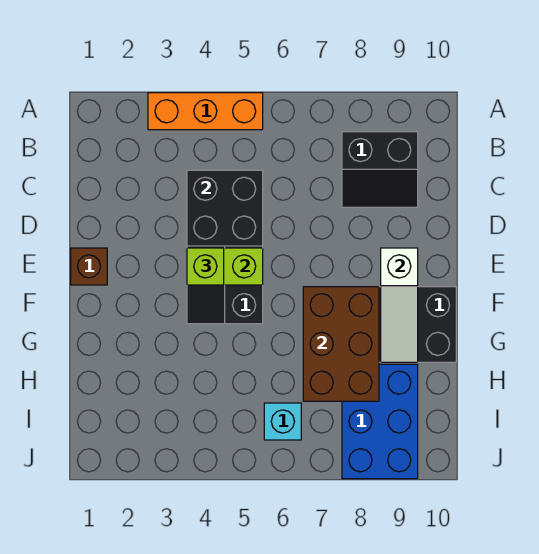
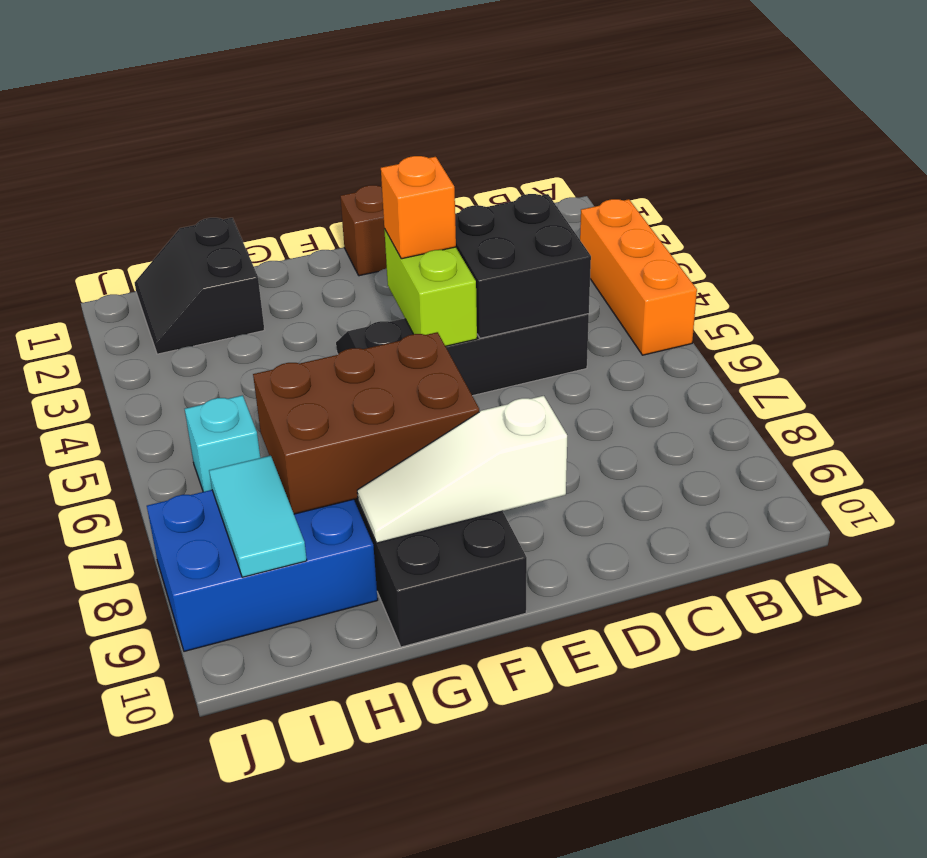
black 2x2 slope [342,132,418,207] -> black 2x2 slope moved to [135,218,264,354]
lime 1x1 brick [187,248,224,285] -> orange 1x1 brick [381,156,456,259]
none -> cyan 1x2 tile [209,456,307,577]

